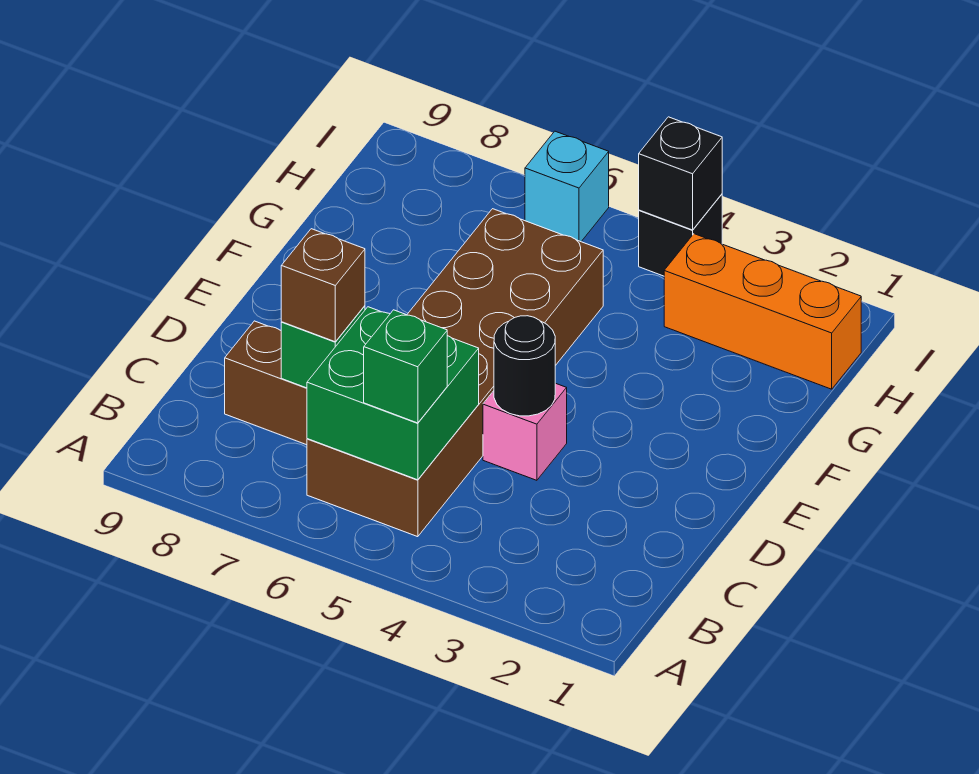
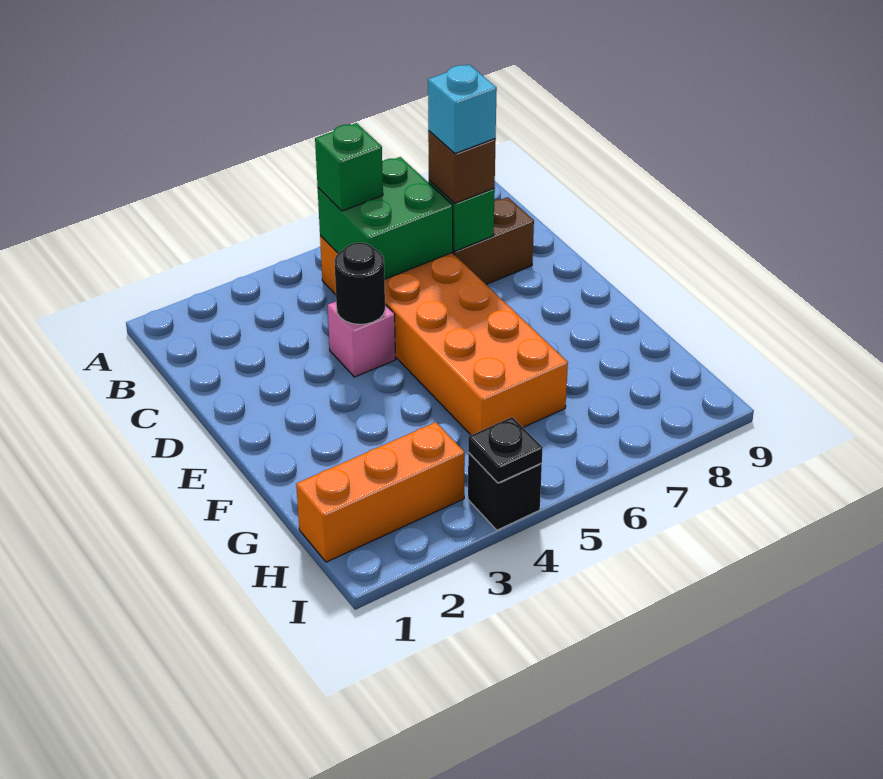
brown 2x6 brick [307,209,603,537] -> orange 2x6 brick [320,235,568,435]
black 1x1 brick [639,117,722,230] -> black 1x1 plate [468,417,543,483]
cyan 1x1 brick [525,131,609,242] -> cyan 1x1 brick moved to [428,65,497,154]

